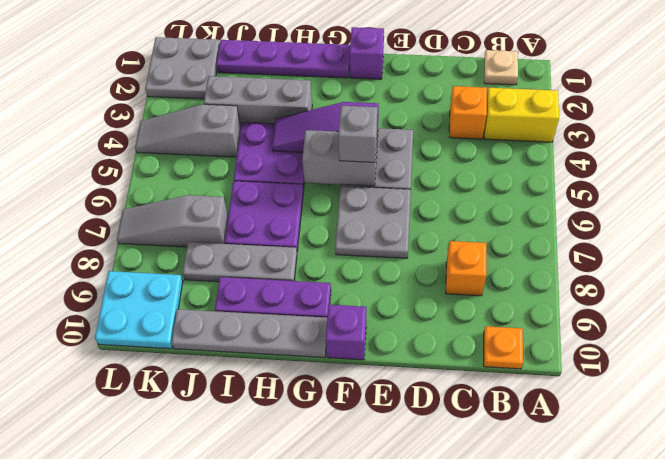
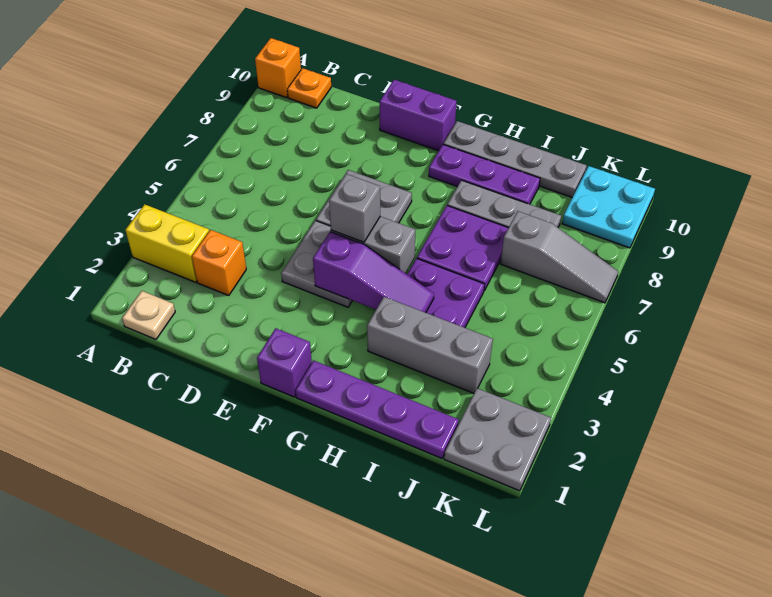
orange 1x1 brick [446,241,486,296] -> orange 1x1 brick moved to [255,38,301,98]
purple 1x1 brick [326,305,366,360] -> purple 1x2 brick [380,80,457,151]
grey 1x3 slope [135,104,241,157] -> none

